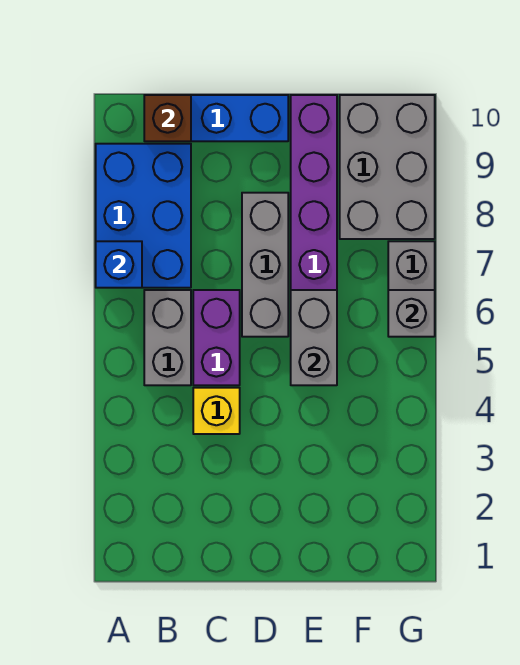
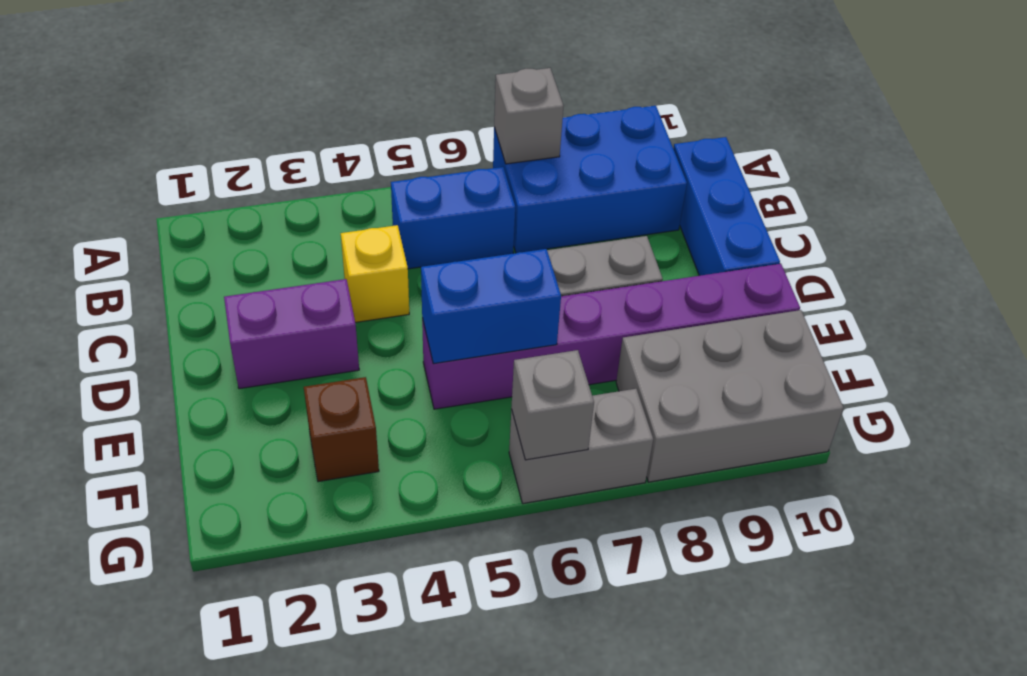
blue 1x1 brick [96,241,142,288] -> grey 1x1 brick [494,68,563,164]
grey 1x2 brick [144,290,191,385] -> blue 1x2 brick [391,167,515,269]
brown 1x1 brick [144,95,191,141] -> brown 1x1 brick moved to [304,377,379,482]
purple 1x2 brick [193,290,240,385] -> purple 1x2 brick moved to [224,279,359,389]
grey 1x2 brick [291,290,337,385] -> blue 1x2 brick [421,249,561,364]

